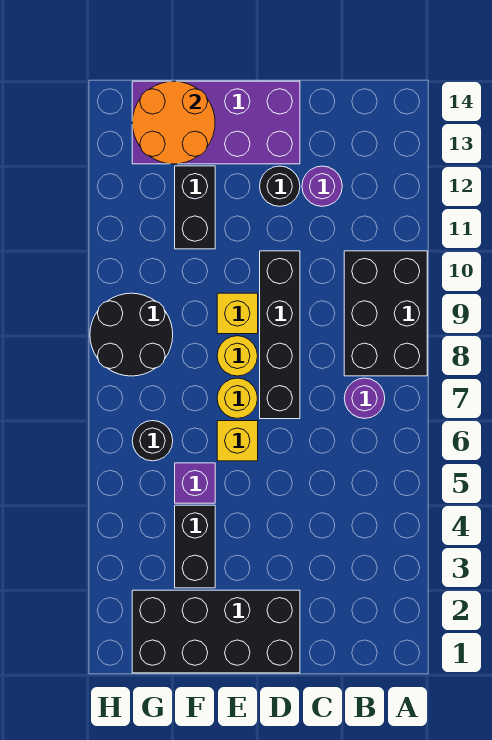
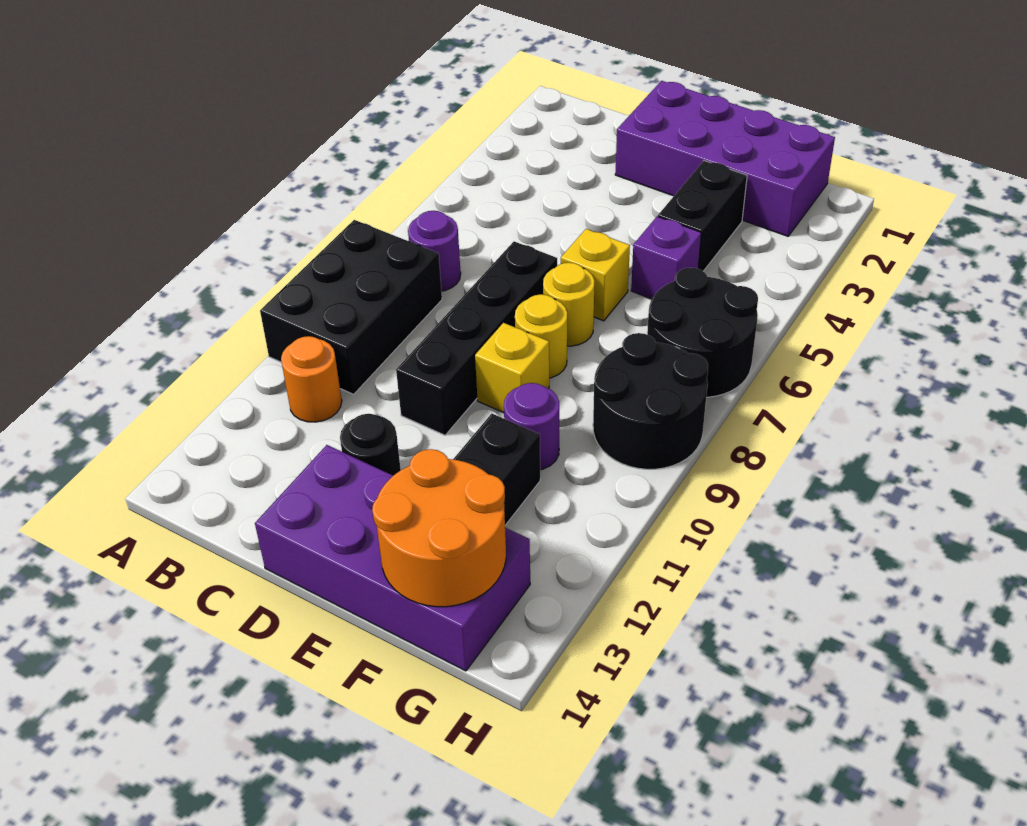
none -> orange 1x1 round brick [281,336,342,422]
purple 1x1 round brick [302,166,342,206] -> purple 1x1 round brick moved to [504,383,559,470]
black 2x4 brick [132,590,300,673] -> purple 2x4 brick [615,81,835,236]
black 1x1 round brick [132,421,173,461] -> black 2x2 round brick [647,268,758,397]

